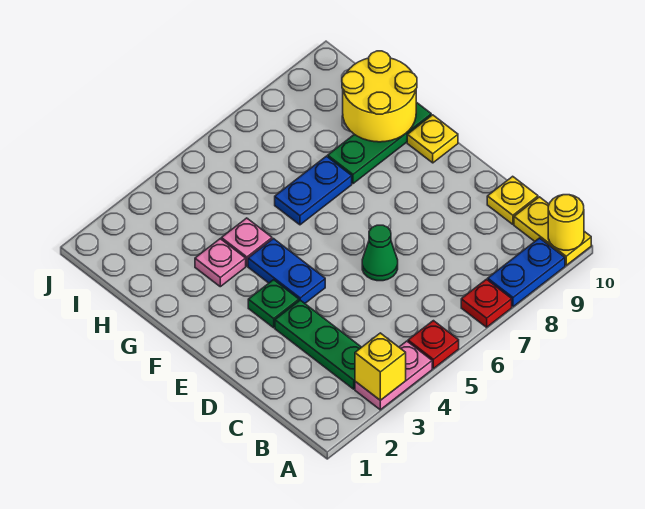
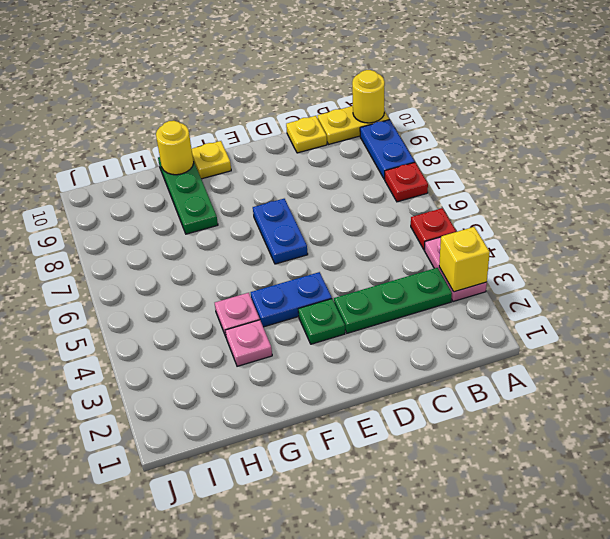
green 1x1 cone [362,225,398,281] -> none
blue 1x2 plate [275,156,352,225] -> blue 1x2 plate moved to [253,199,308,264]
yellow 2x2 round brick [342,51,417,142] -> yellow 1x1 round brick [156,121,194,175]

